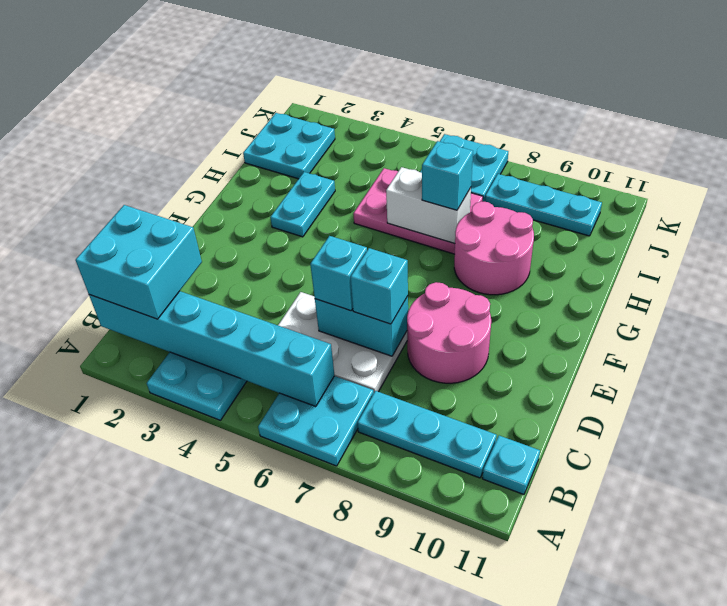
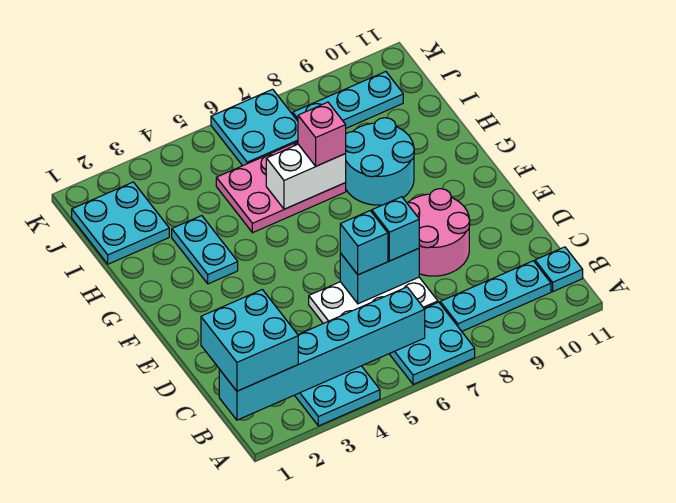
pink 2x2 round brick [454,201,534,295] -> cyan 2x2 round brick [345,118,414,205]
cyan 1x1 brick [422,141,473,210] -> pink 1x1 brick [298,102,346,166]

